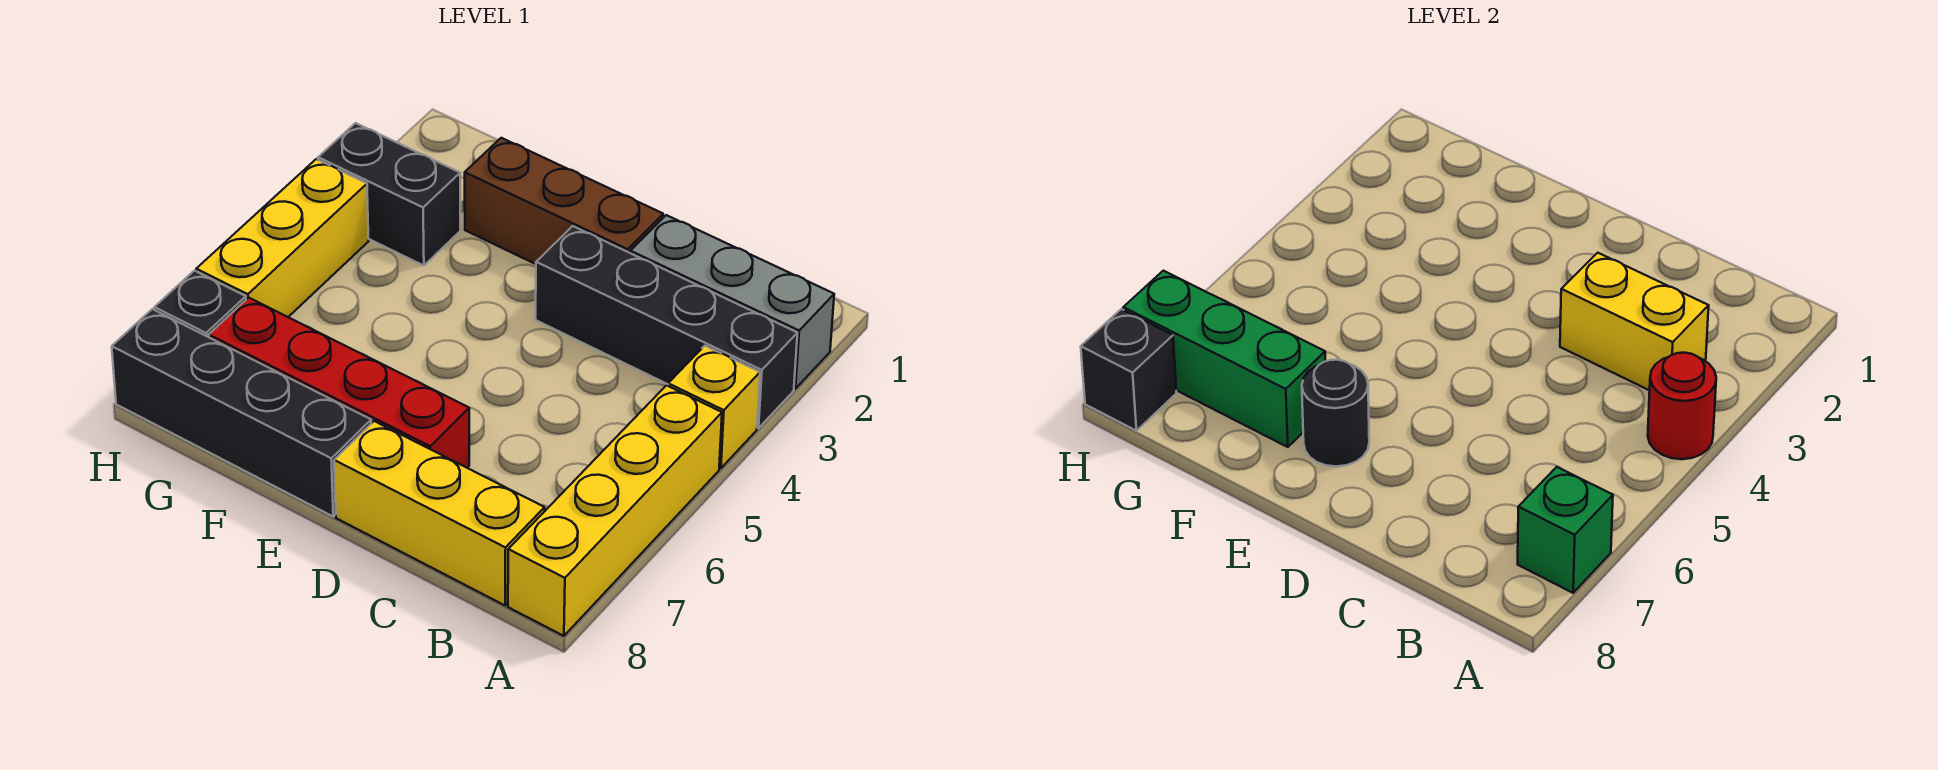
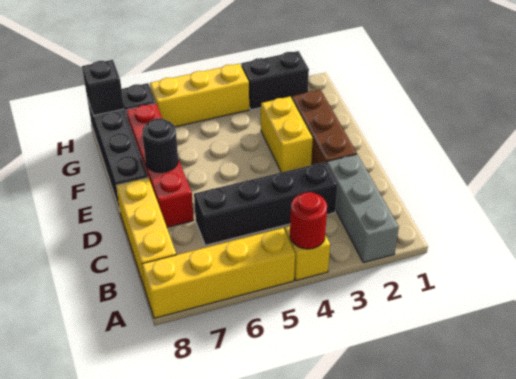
black 1x4 brick [536,226,797,428] -> black 1x4 brick turned to [194,162,338,245]
green 1x1 brick [1518,467,1613,593] -> none
yellow 1x2 brick [1560,253,1709,390] -> yellow 1x2 brick moved to [261,97,313,172]
green 1x3 brick [1123,271,1325,447] -> none
black 1x2 brick [318,123,461,266] -> black 1x2 brick turned to [241,51,309,110]

